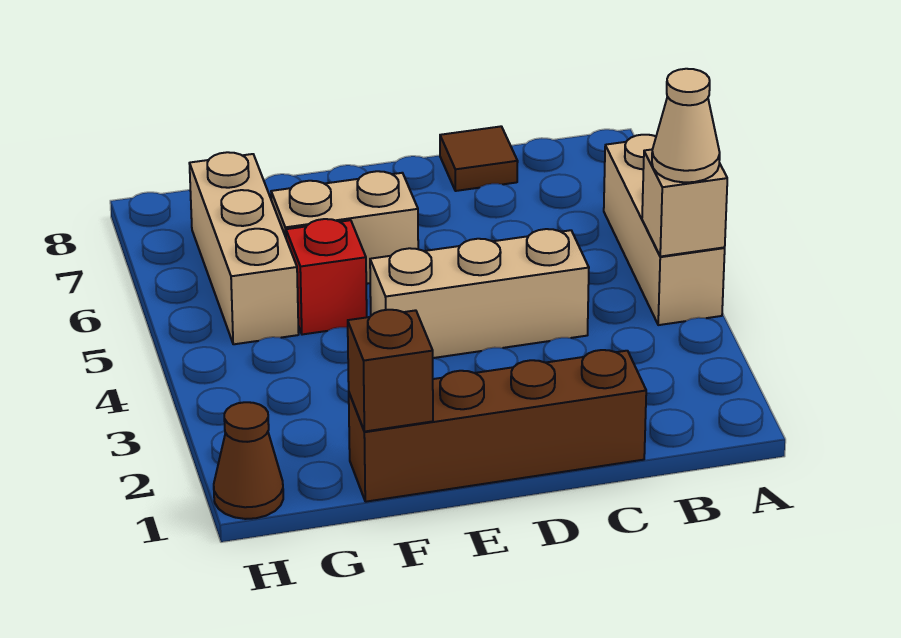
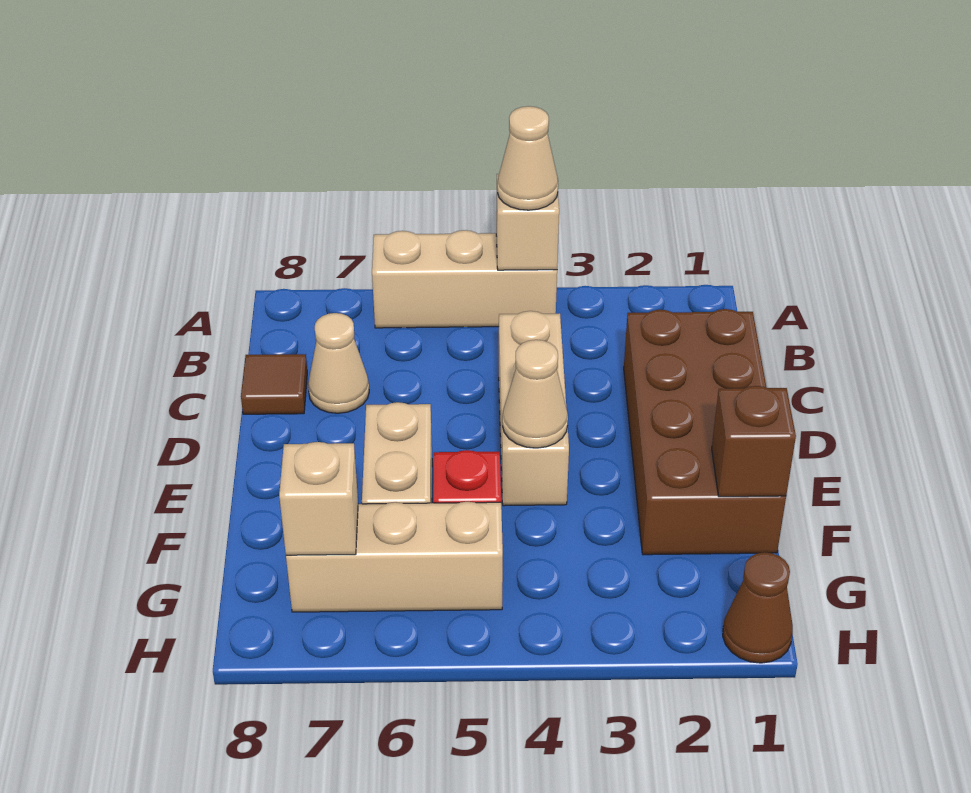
brown 1x4 brick [349,350,646,502] -> brown 2x4 brick [624,309,786,555]
none -> tan 1x1 cone [308,313,369,413]
none -> tan 1x1 cone [502,340,568,448]
none -> tan 1x1 brick [279,442,358,555]

